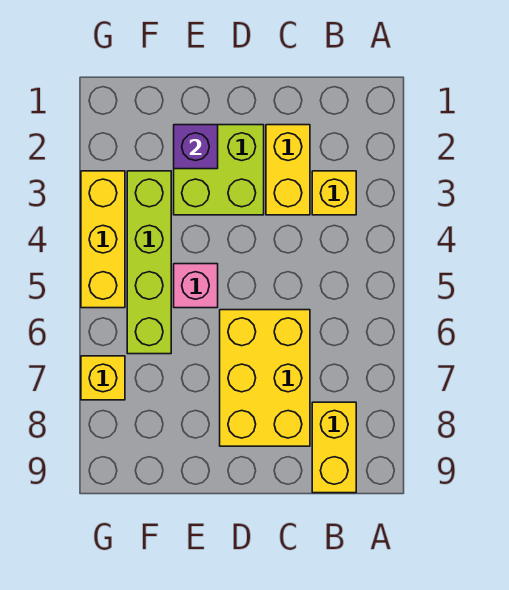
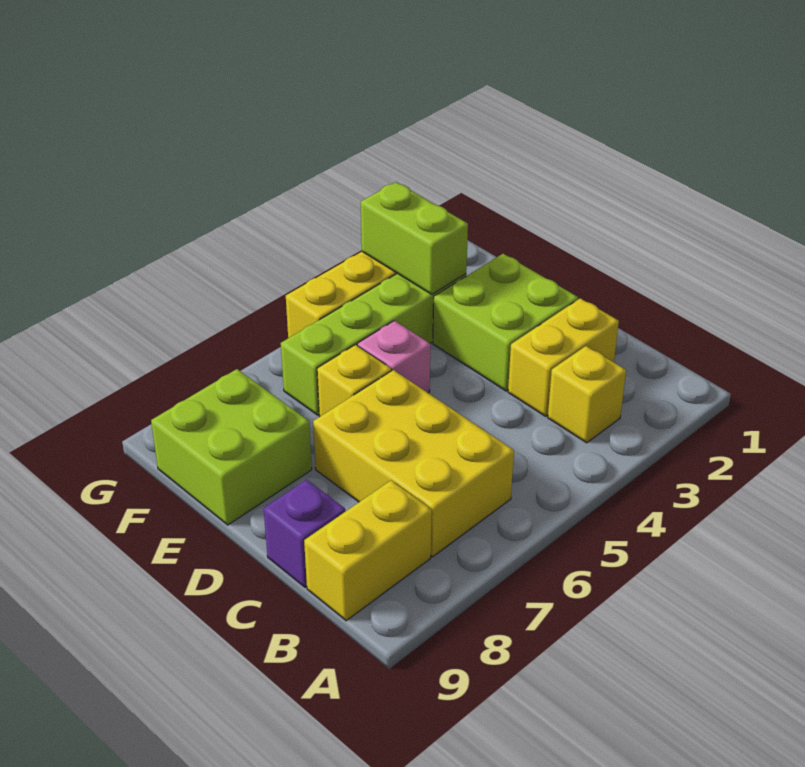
yellow 2x3 brick [220,310,310,446] -> yellow 2x3 brick turned to [313,370,514,557]
purple 1x1 brick [174,125,218,169] -> purple 1x1 brick moved to [264,480,346,587]
none -> lime 2x2 brick [151,369,312,525]
none -> lime 1x2 brick [361,182,468,294]
yellow 1x1 brick [81,356,125,400] -> yellow 1x1 brick moved to [317,345,392,417]

